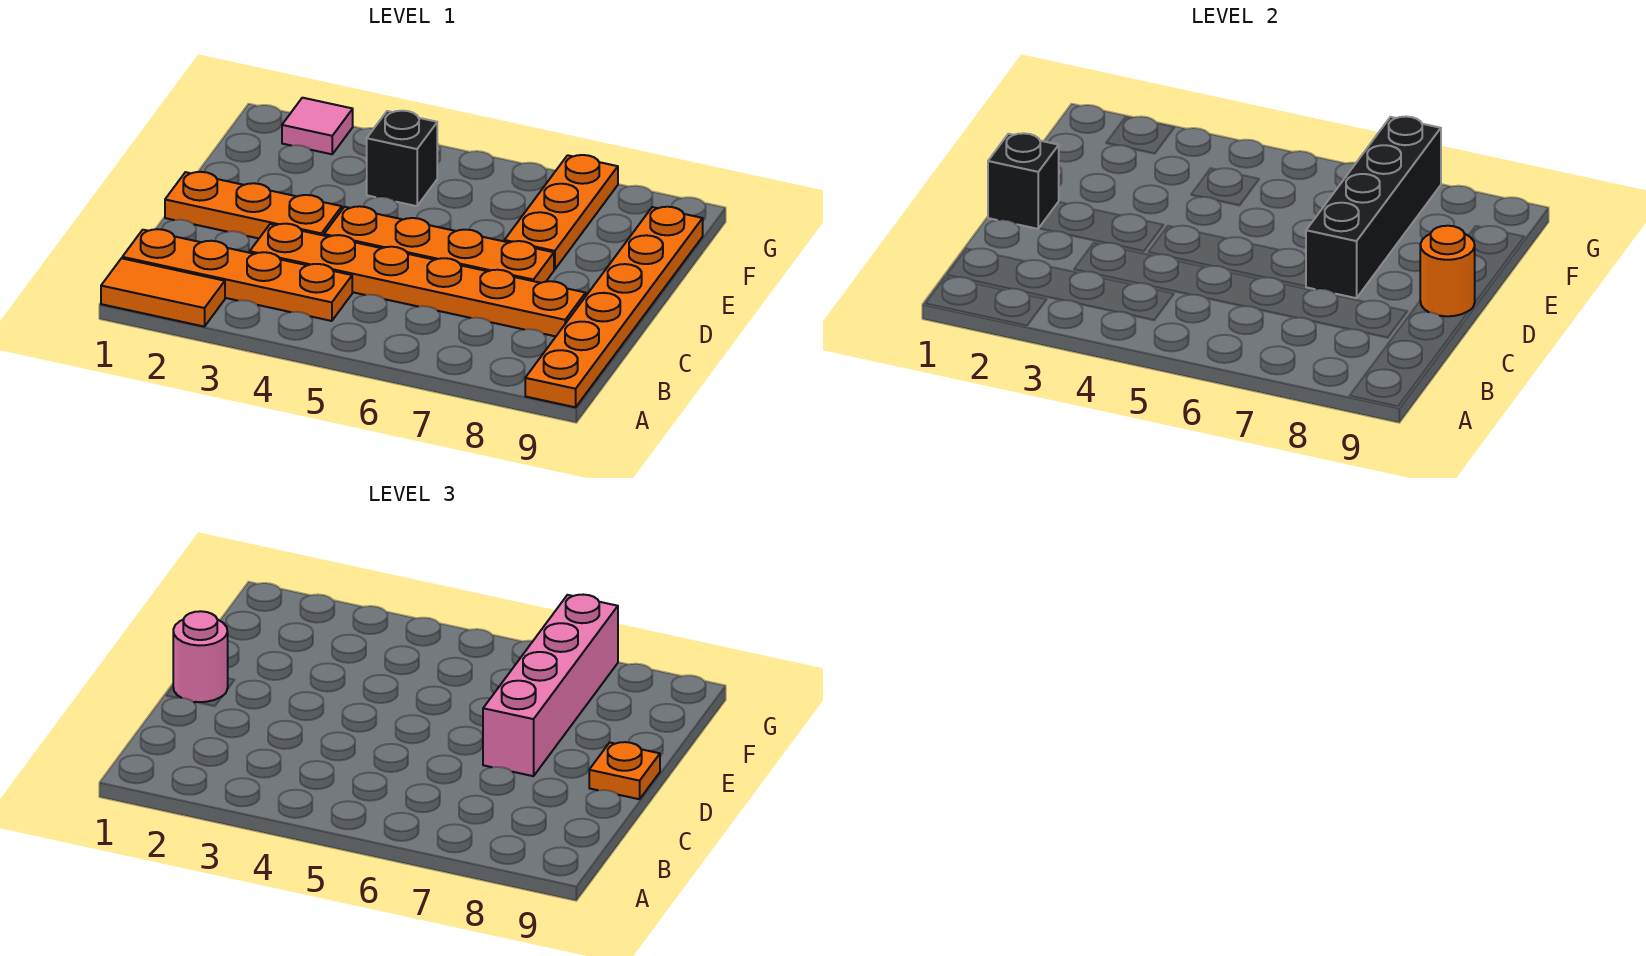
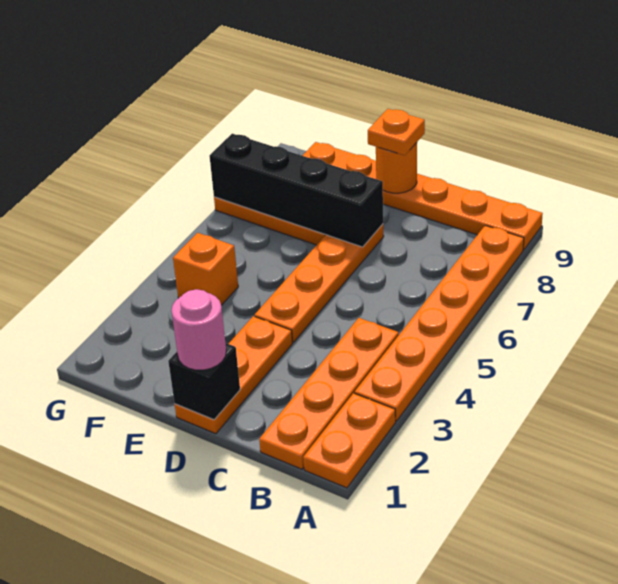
orange 1x2 tile [101,258,225,327] -> orange 1x2 plate [303,393,396,488]
orange 1x6 plate [250,224,586,336] -> orange 1x6 plate moved to [355,225,524,421]
pink 1x4 brick [483,595,618,776] -> none
black 1x1 brick [367,111,437,206] -> orange 1x1 brick [173,233,238,305]
pink 1x1 tile [282,98,353,154] -> none

